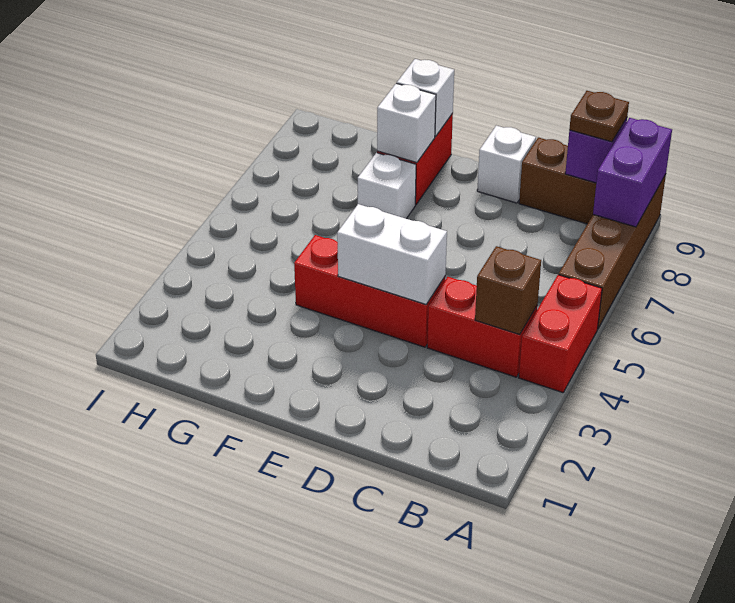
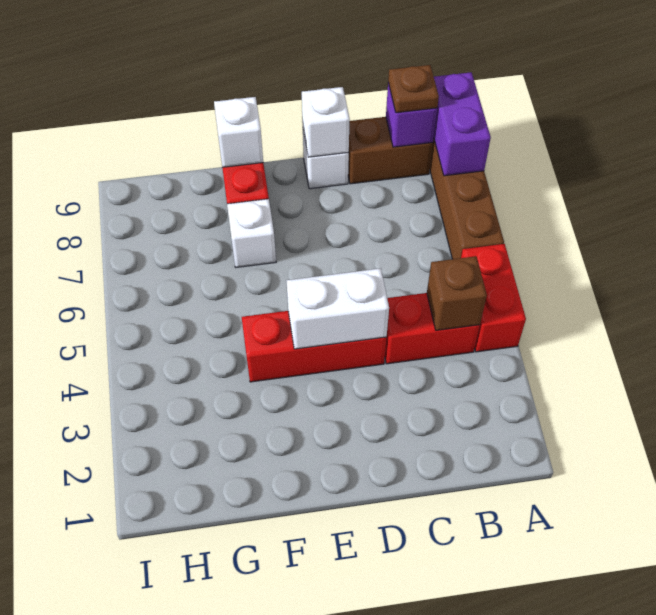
white 1x1 brick [377,83,436,162] -> white 1x1 brick moved to [302,87,350,157]

